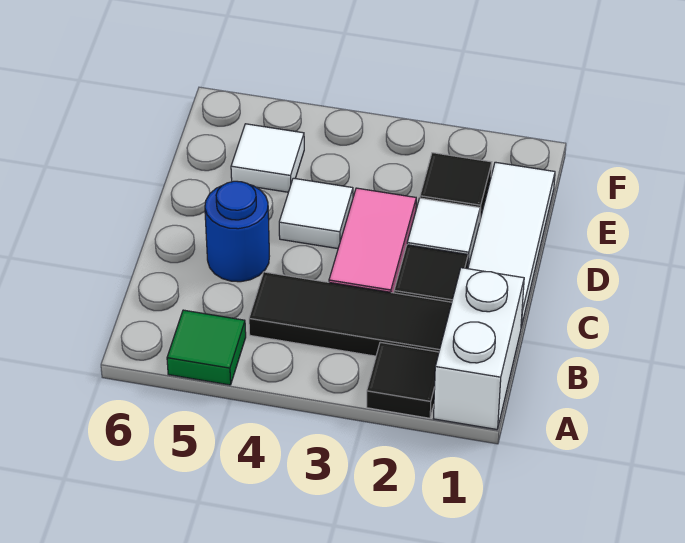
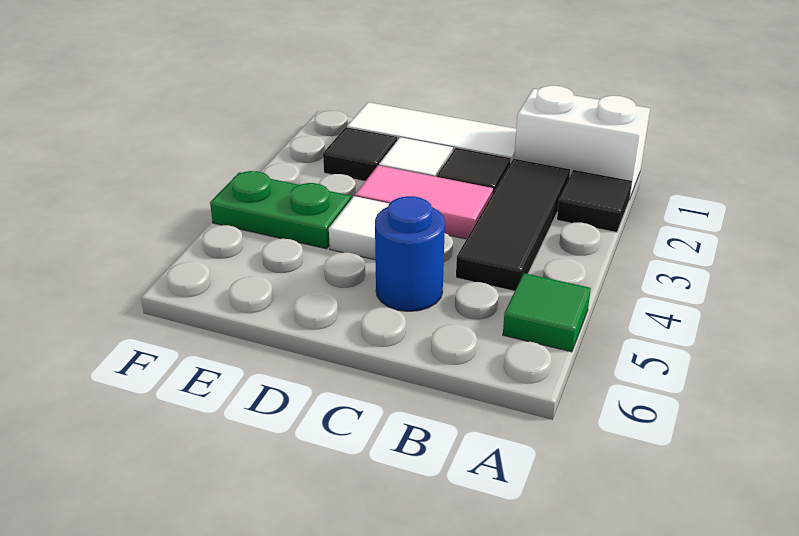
none -> green 1x2 plate [210,171,351,249]
white 1x1 tile [231,124,304,192] -> none

